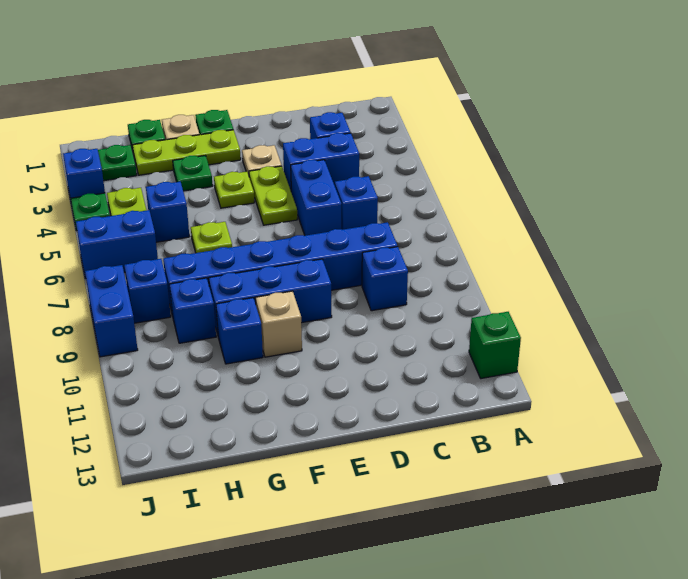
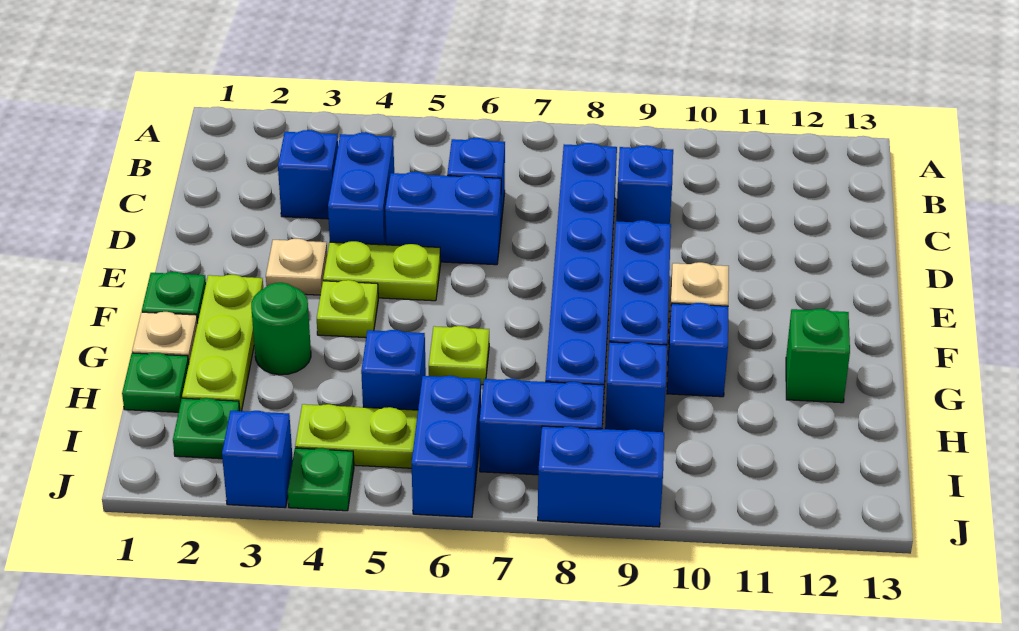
green 1x1 brick [469,312,521,379] -> green 1x1 brick moved to [786,309,850,403]
green 1x1 plate [173,156,213,191] -> green 1x1 round brick [251,283,311,375]
blue 1x1 brick [124,259,171,323] -> blue 1x2 brick [480,379,604,475]

